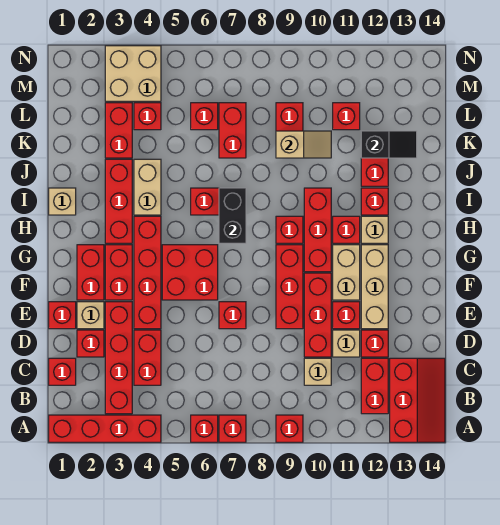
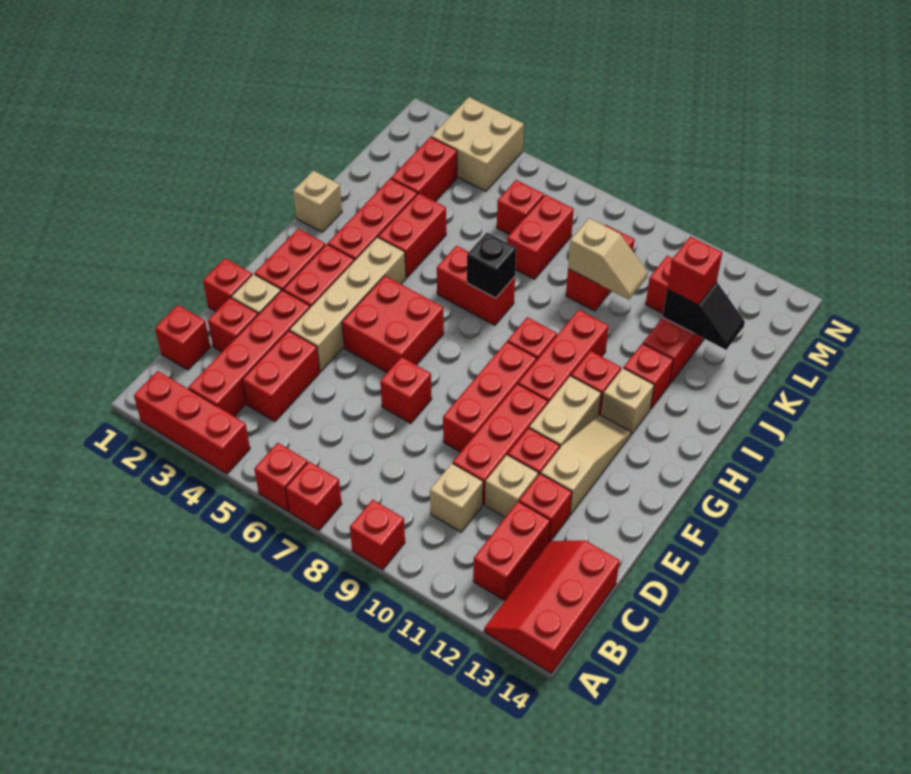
red 1x4 brick [49,415,161,442] -> red 1x3 brick [134,371,250,474]
red 2x3 slope [390,358,445,442] -> red 2x3 slope turned to [484,540,620,673]
red 1x4 brick [134,216,161,329] -> tan 1x4 brick [290,237,406,372]
tan 1x3 brick [361,245,388,329] -> tan 1x3 slope [541,415,631,515]
black 1x2 brick [219,188,246,243] -> black 1x1 brick [467,233,516,298]
tan 1x2 brick [134,159,161,215] -> red 1x2 brick [378,193,446,278]
red 1x1 brick [134,103,161,130] -> red 1x1 brick moved to [667,237,722,305]

